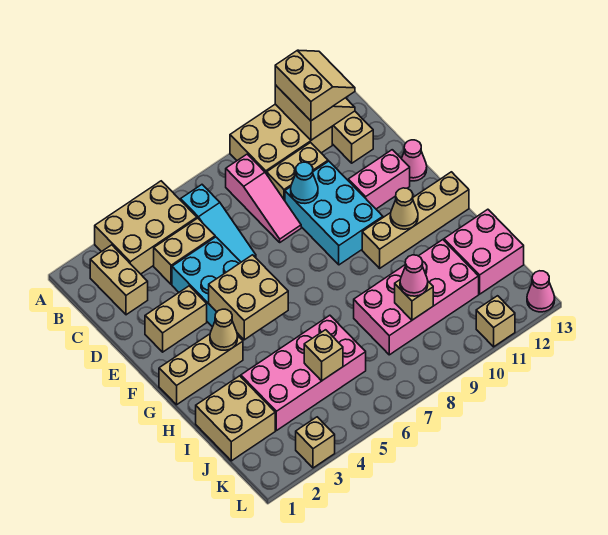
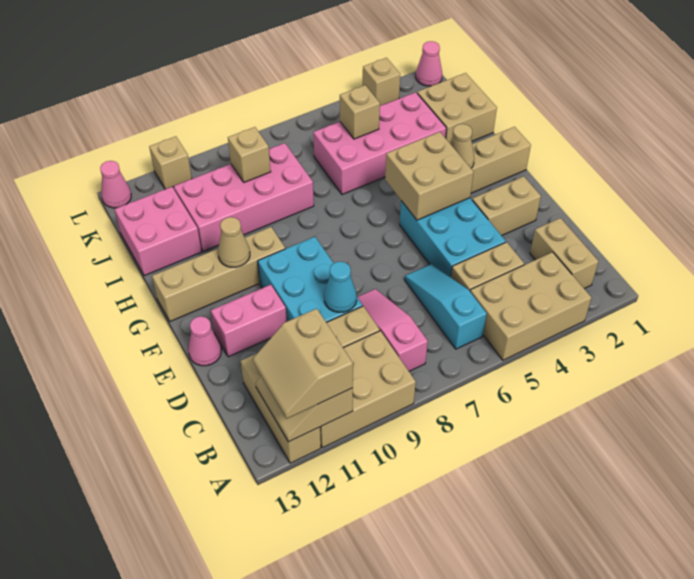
pink 1x1 cone [400,255,428,296] -> pink 1x1 cone moved to [416,41,442,86]

